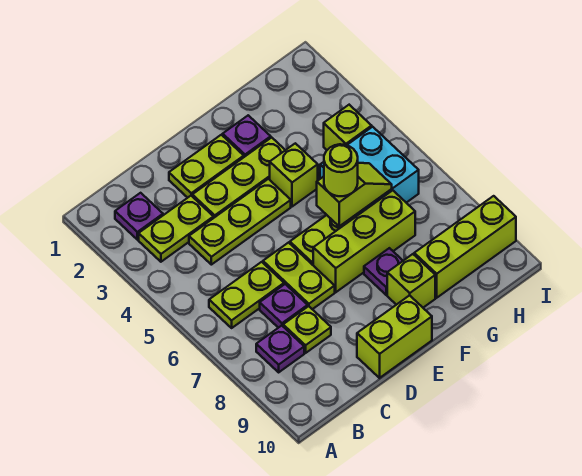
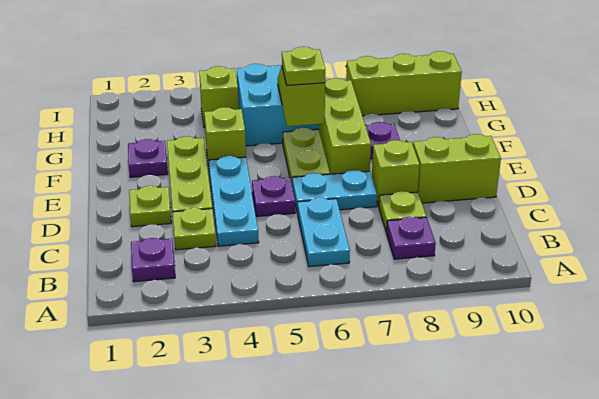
lime 1x2 plate [139,196,213,262] -> lime 1x1 plate [172,208,216,250]
lime 1x2 plate [209,262,284,328] -> cyan 1x2 plate [298,198,350,267]
lime 1x3 plate [189,179,291,265] -> cyan 1x3 plate [209,156,259,246]
purple 1x1 plate [260,284,308,328] -> purple 1x1 plate moved to [252,176,295,216]
lime 1x2 plate [169,135,244,198] -> lime 1x1 plate [129,186,171,227]
lime 1x2 plate [263,243,335,309] -> cyan 1x2 plate [292,170,377,213]
lime 1x2 brick [357,295,432,378] -> lime 1x2 brick turned to [413,134,501,203]
lime 1x1 round brick [324,144,358,196] -> lime 1x1 plate [282,47,325,85]
lime 1x1 brick [387,254,435,308] -> lime 1x1 brick moved to [372,140,420,206]
lime 1x3 brick [414,196,516,298] -> lime 1x3 brick turned to [346,51,462,116]

